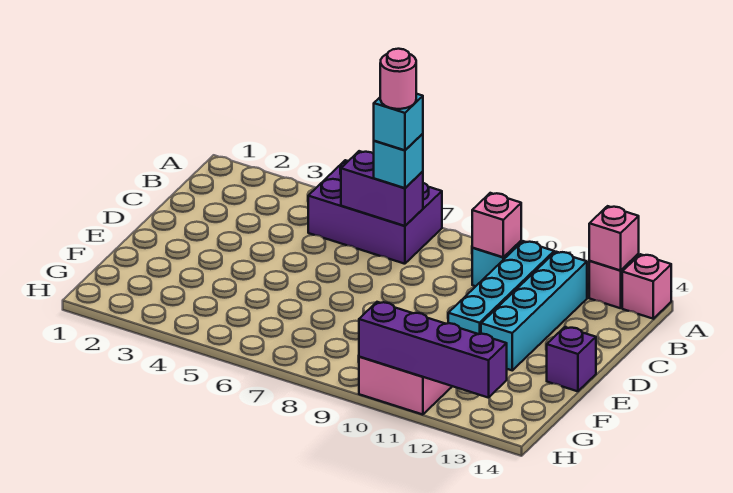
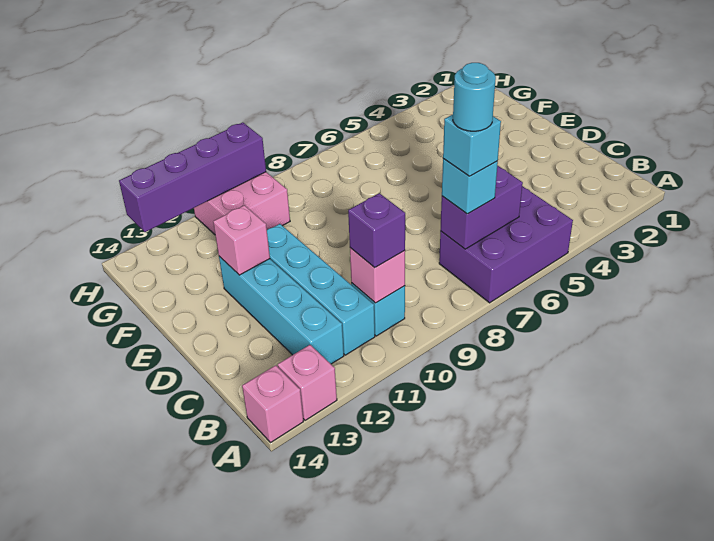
pink 1x1 brick [589,206,639,270] -> pink 1x1 brick moved to [213,205,270,275]
pink 1x1 round brick [380,49,416,109] -> cyan 1x1 round brick [453,63,496,131]
purple 1x1 brick [547,327,596,391] -> purple 1x1 brick moved to [348,193,405,268]

